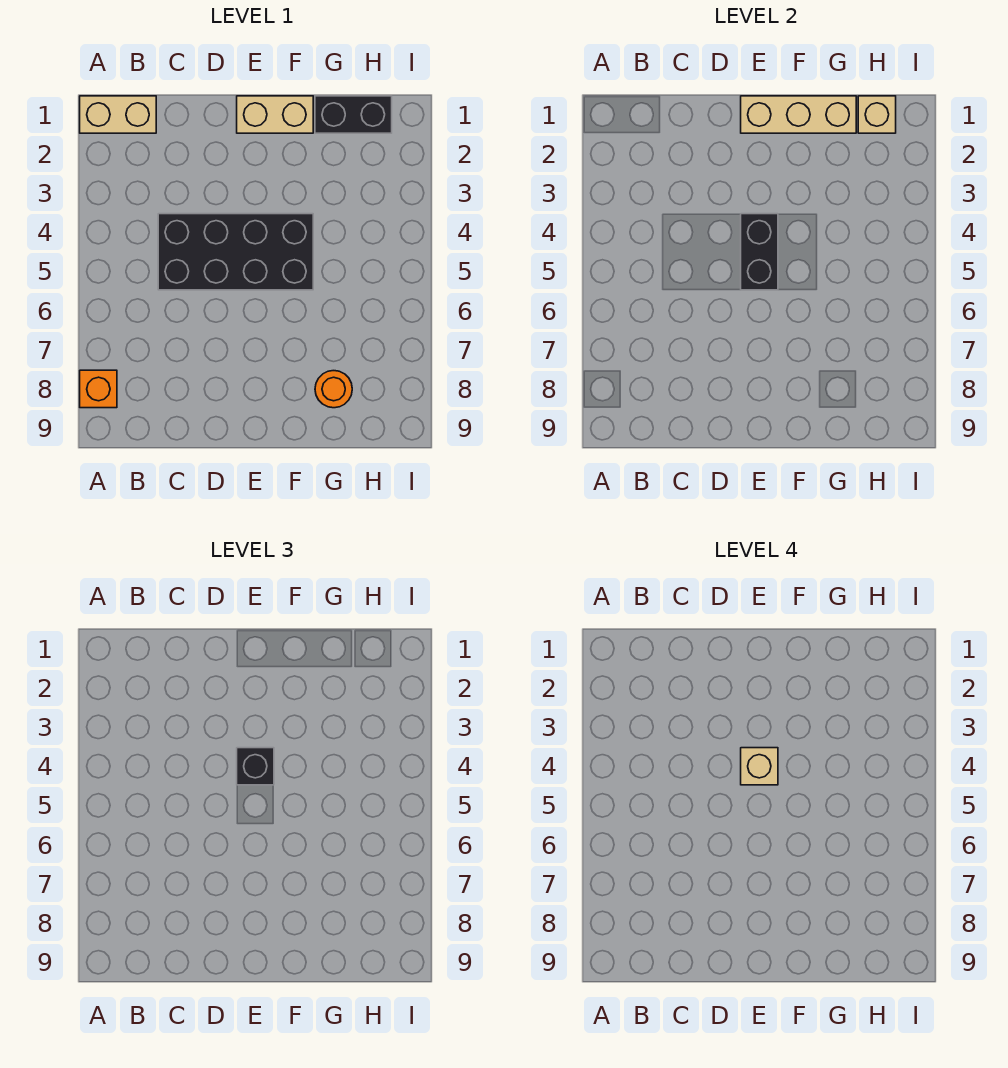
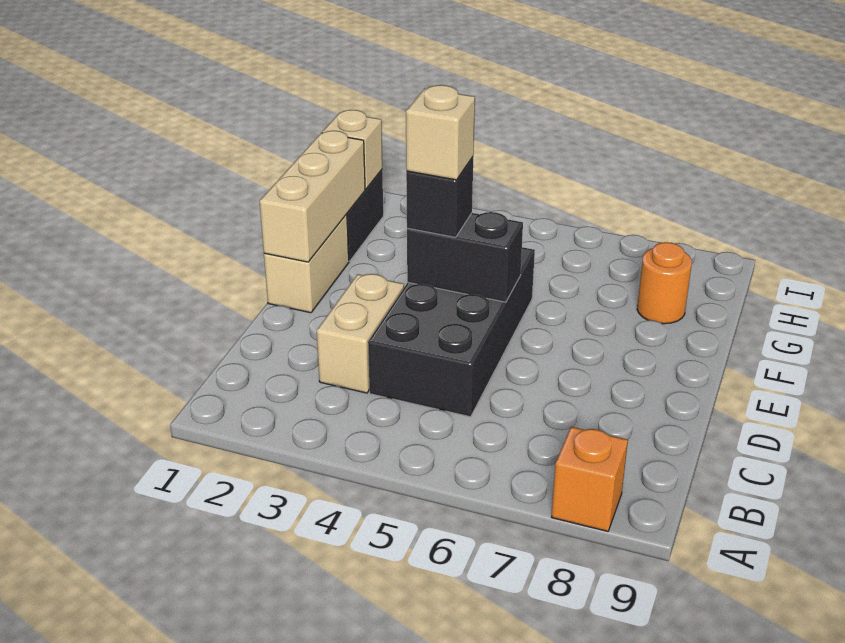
tan 1x2 brick [80,96,156,133] -> tan 1x2 brick moved to [317,274,404,393]

